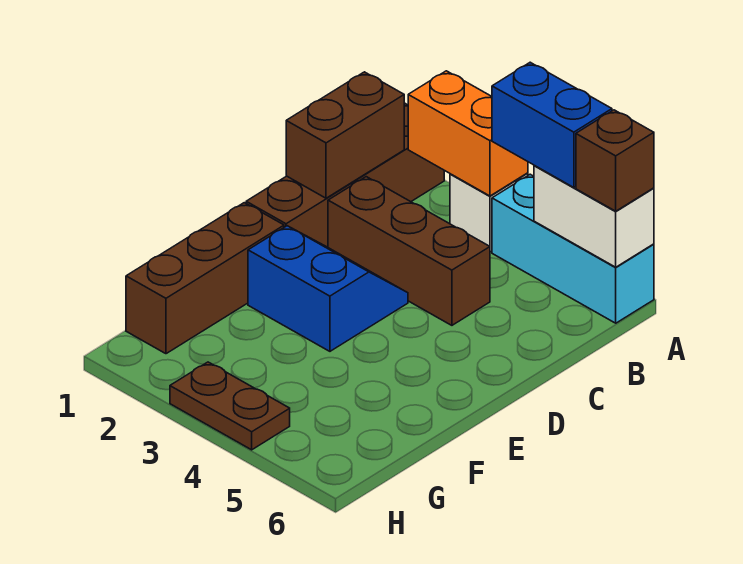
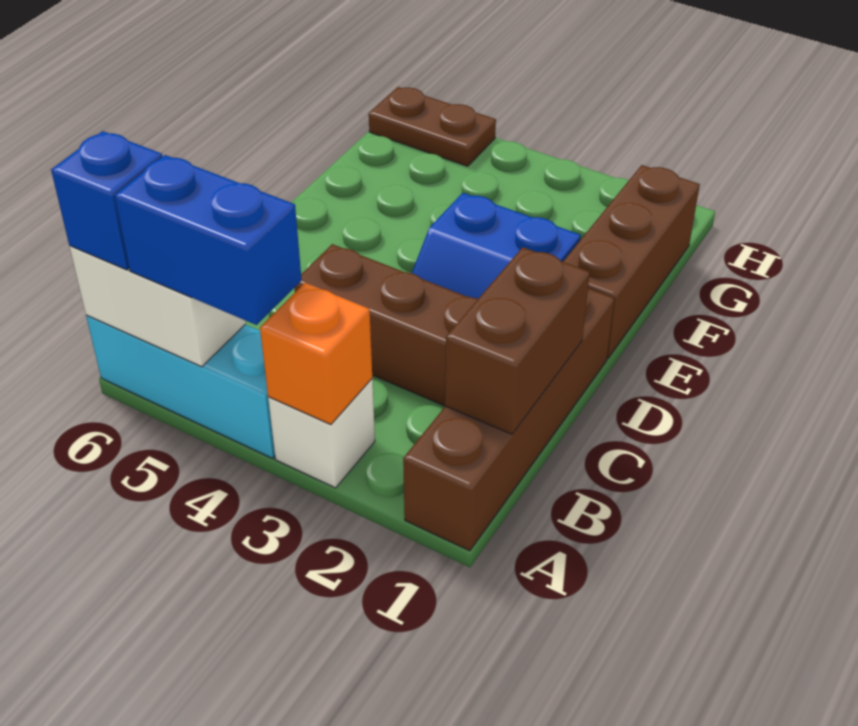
orange 1x2 brick [408,71,528,196] -> orange 1x1 brick [260,283,372,425]
brown 1x1 brick [576,110,654,211] -> blue 1x1 brick [51,131,162,270]
brown 1x2 plate [170,362,290,450] -> brown 1x2 plate moved to [369,87,496,166]

